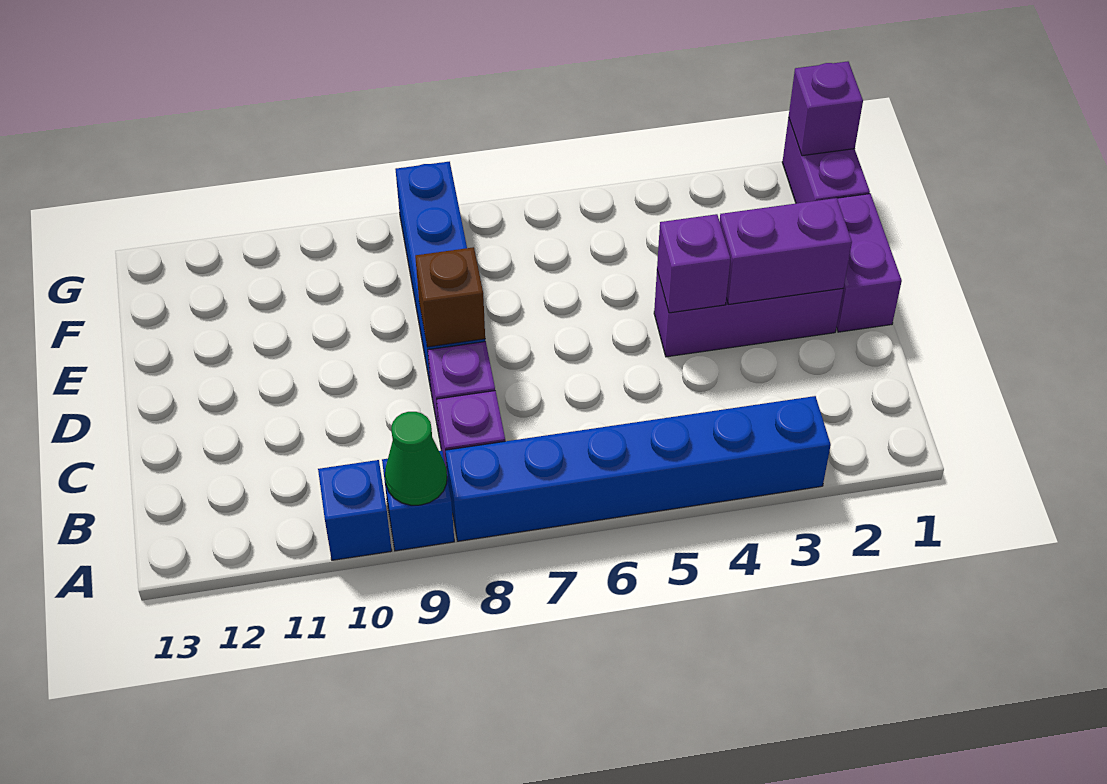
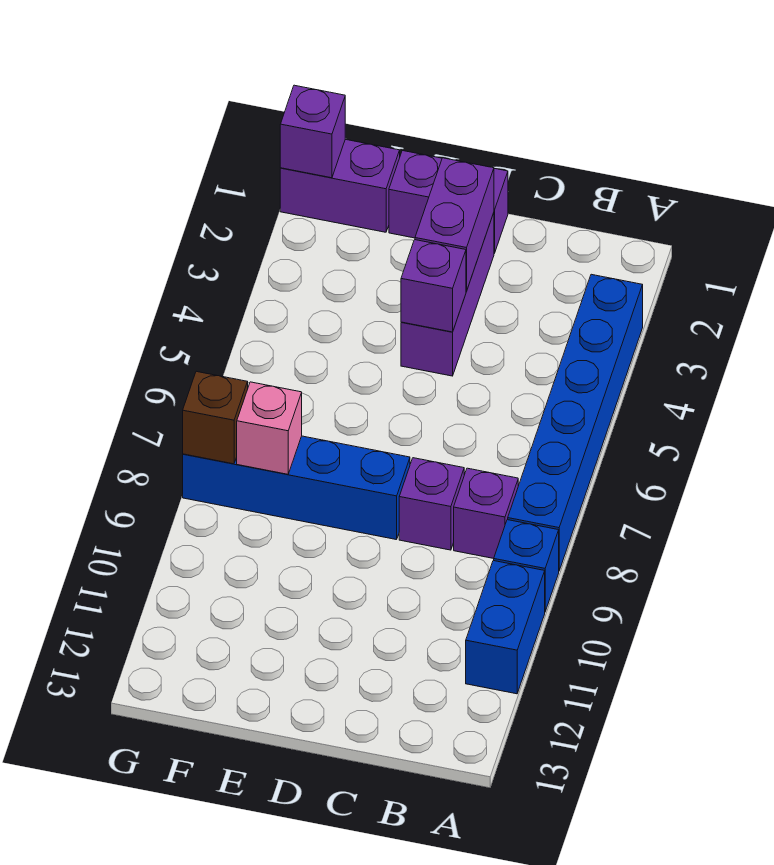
green 1x1 cone [385,412,447,505] -> none
blue 1x1 brick [318,460,392,560] -> blue 1x2 brick [466,561,545,694]
brown 1x1 brick [415,247,485,347] -> brown 1x1 brick moved to [183,371,248,464]
none -> pink 1x1 brick [237,382,302,474]

